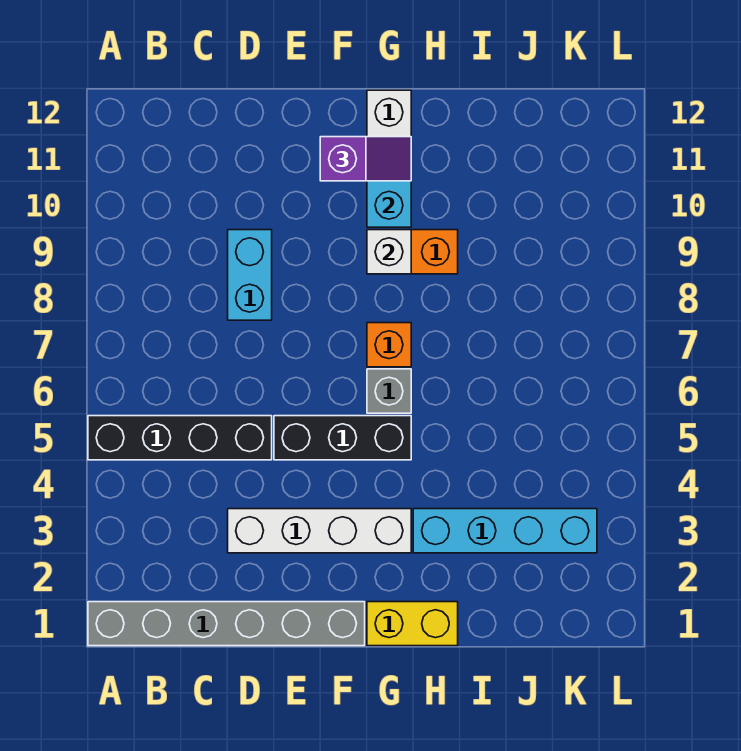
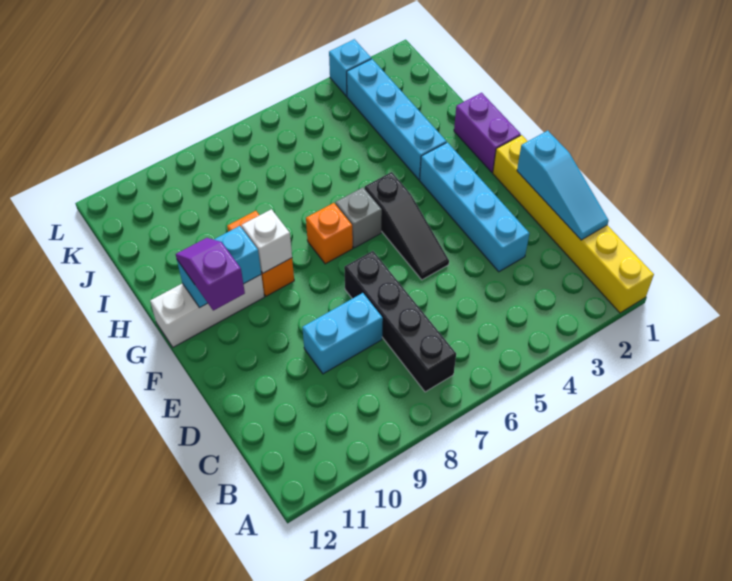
grey 1x6 brick [88,602,365,646] -> yellow 1x6 brick [493,135,654,313]
black 1x4 brick [88,416,272,460] -> black 1x4 brick moved to [344,251,456,392]
none -> cyan 1x3 slope [517,131,609,240]
white 1x4 brick [228,509,411,553] -> cyan 1x4 brick [420,142,529,272]
black 1x3 brick [274,416,411,460] -> black 1x3 slope [365,172,449,280]
yellow 1x2 brick [367,602,458,646] -> purple 1x2 brick [454,93,521,172]
none -> cyan 1x1 brick [329,39,371,96]

